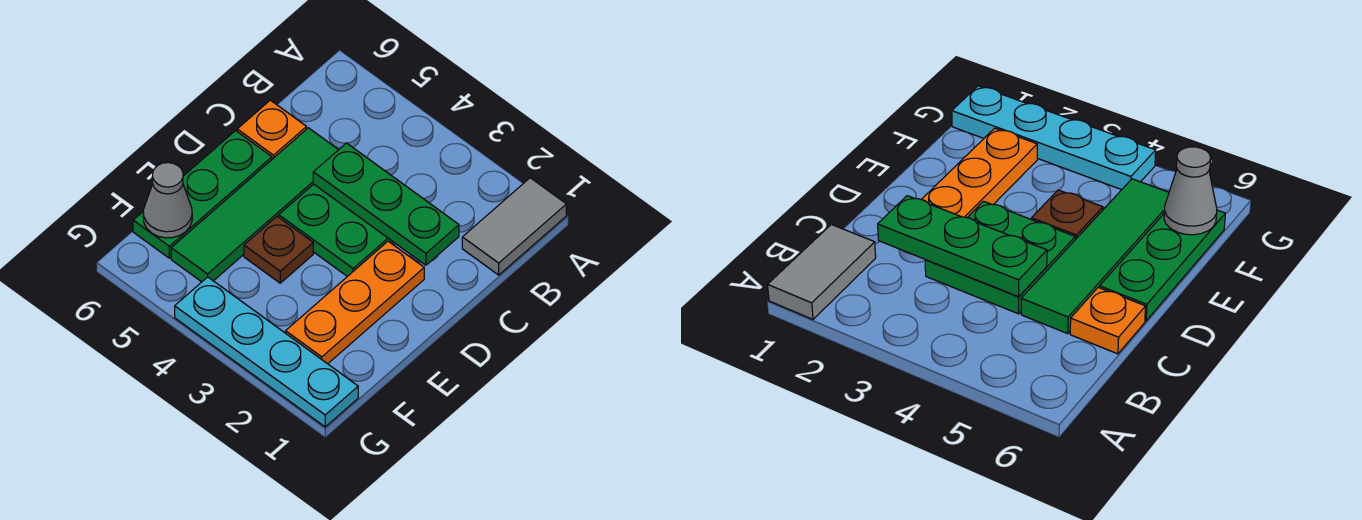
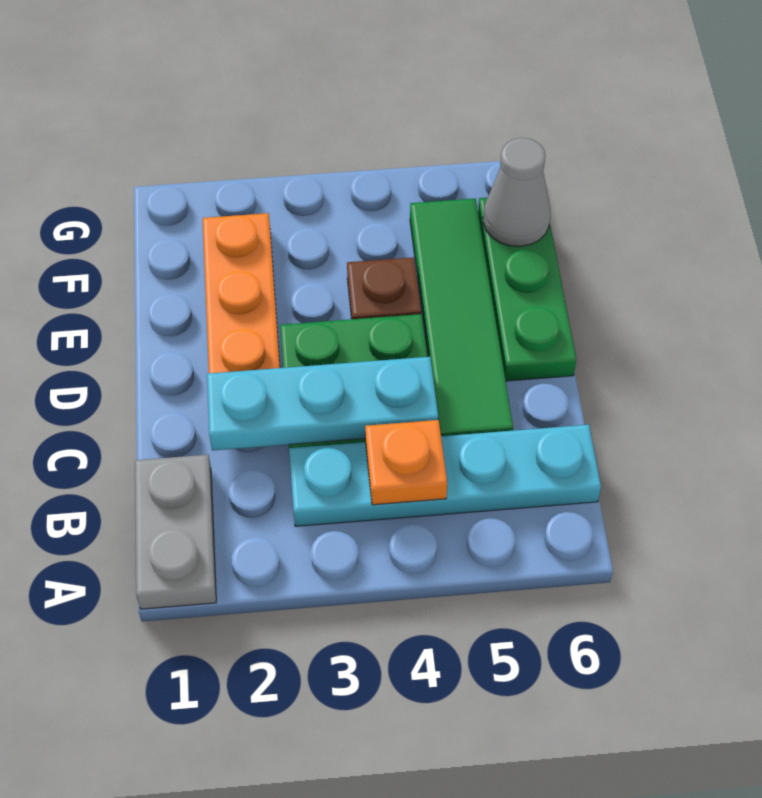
grey 1x2 tile [462,178,566,275] -> grey 1x2 plate [135,455,216,609]
green 1x3 plate [313,143,459,265] -> cyan 1x3 plate [207,357,438,451]
orange 1x1 plate [237,100,307,159] -> orange 1x1 plate moved to [365,420,447,505]
cyan 1x4 plate [175,277,358,427] -> cyan 1x4 plate moved to [289,425,601,526]

